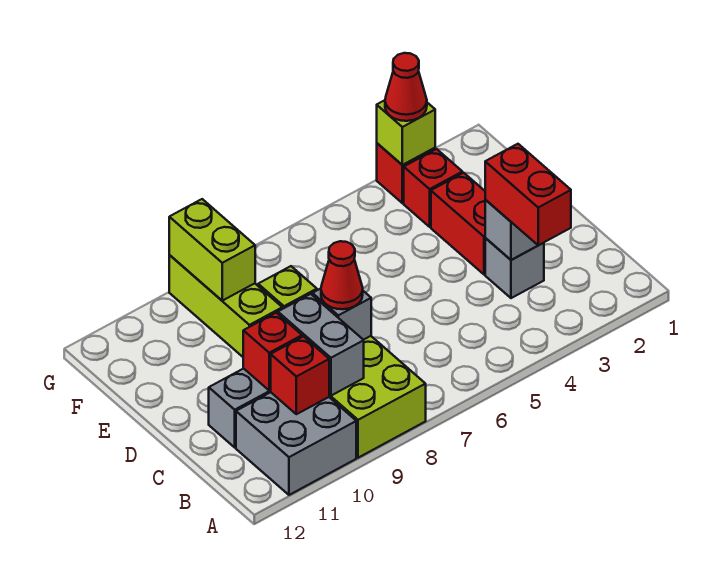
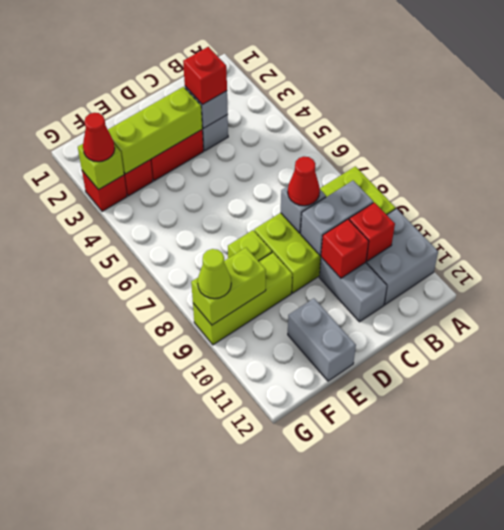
red 1x2 brick [485,144,571,245] -> red 1x1 brick [183,47,227,105]
none -> lime 1x3 brick [108,87,202,174]
none -> grey 1x2 brick [288,298,356,381]
none -> lime 1x1 cone [198,249,231,299]

